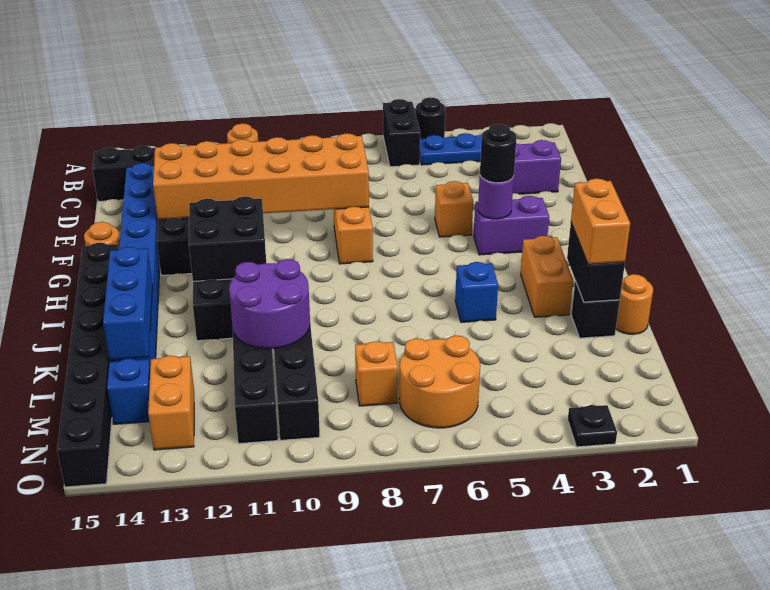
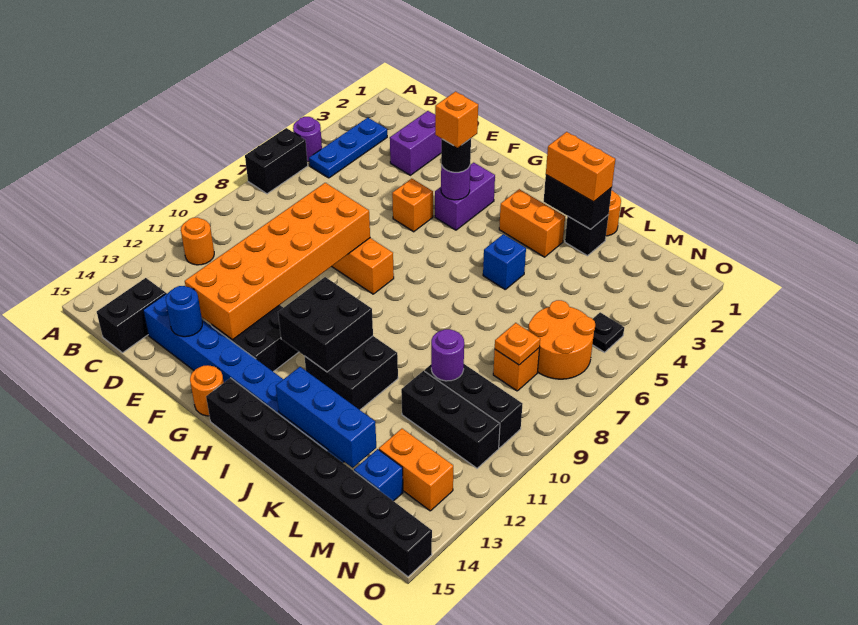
black 1x1 round brick [416,97,445,139] -> purple 1x1 round brick [293,117,322,162]
black 1x2 brick [383,99,420,167] -> black 1x2 brick turned to [245,128,308,194]
none -> blue 1x1 round brick [166,286,202,337]
none -> orange 1x1 brick [435,92,478,148]
purple 2x2 round brick [229,259,310,349] -> purple 1x1 round brick [431,329,464,381]
none -> orange 1x1 plate [495,323,540,365]
black 1x1 plate [568,405,617,447] -> black 1x1 plate moved to [592,312,624,352]

